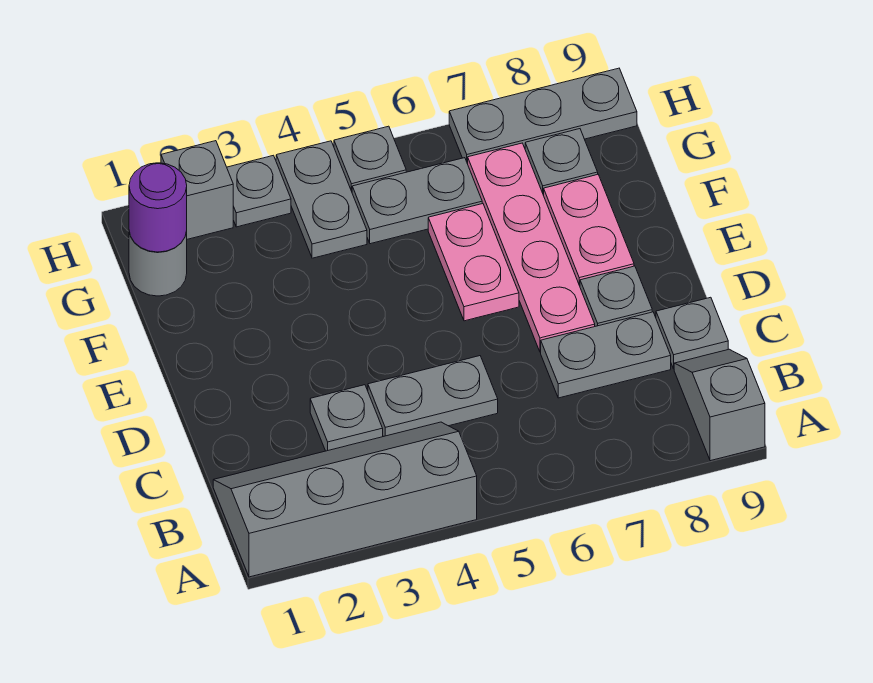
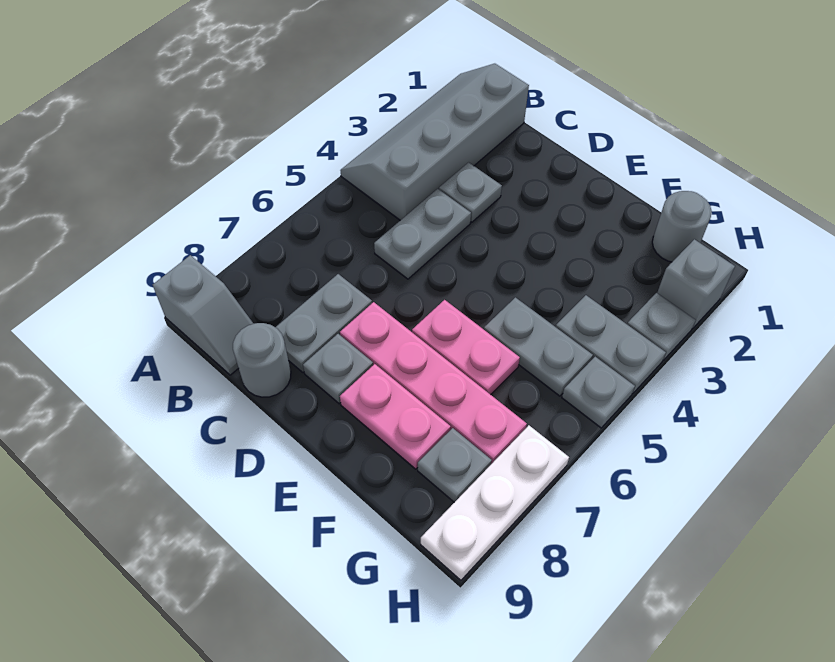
grey 2x4 slope [213,422,477,577] -> grey 2x4 slope turned to [340,64,529,220]
grey 1x1 plate [656,297,728,369] -> grey 1x1 round brick [233,323,291,397]
purple 1x1 round brick [129,163,187,252] -> none
grey 1x2 plate [352,158,482,244] -> grey 1x2 plate turned to [484,297,593,396]
grey 1x3 plate [449,68,637,164] -> white 1x3 plate [421,425,569,580]

